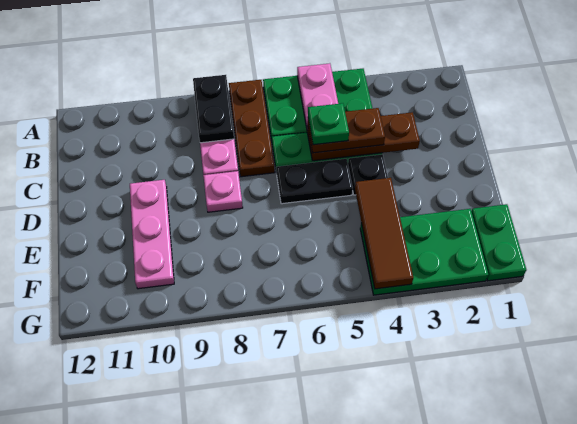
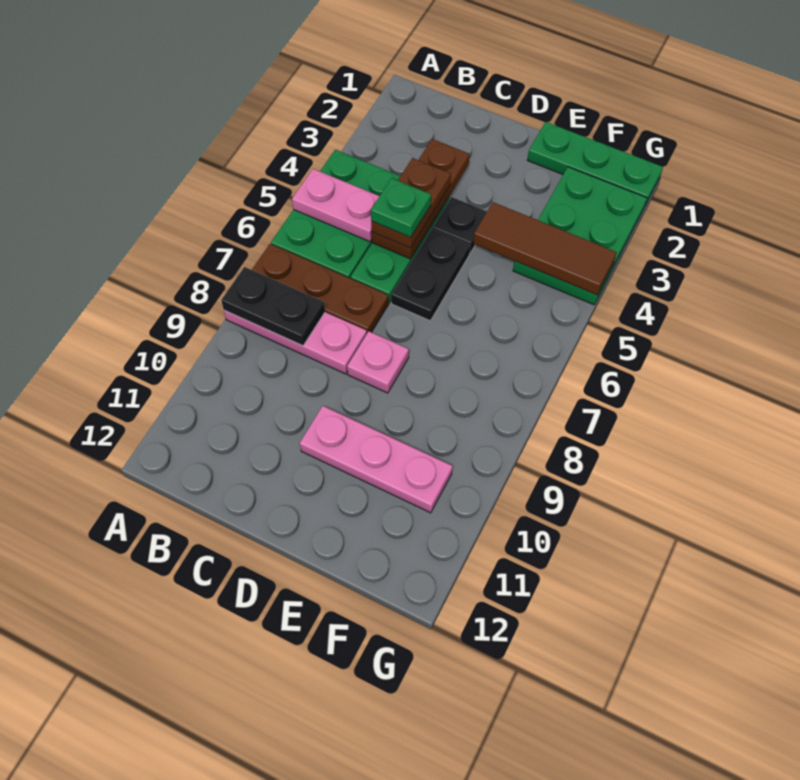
green 1x2 plate [471,204,526,281] -> green 1x3 plate [527,122,663,205]

